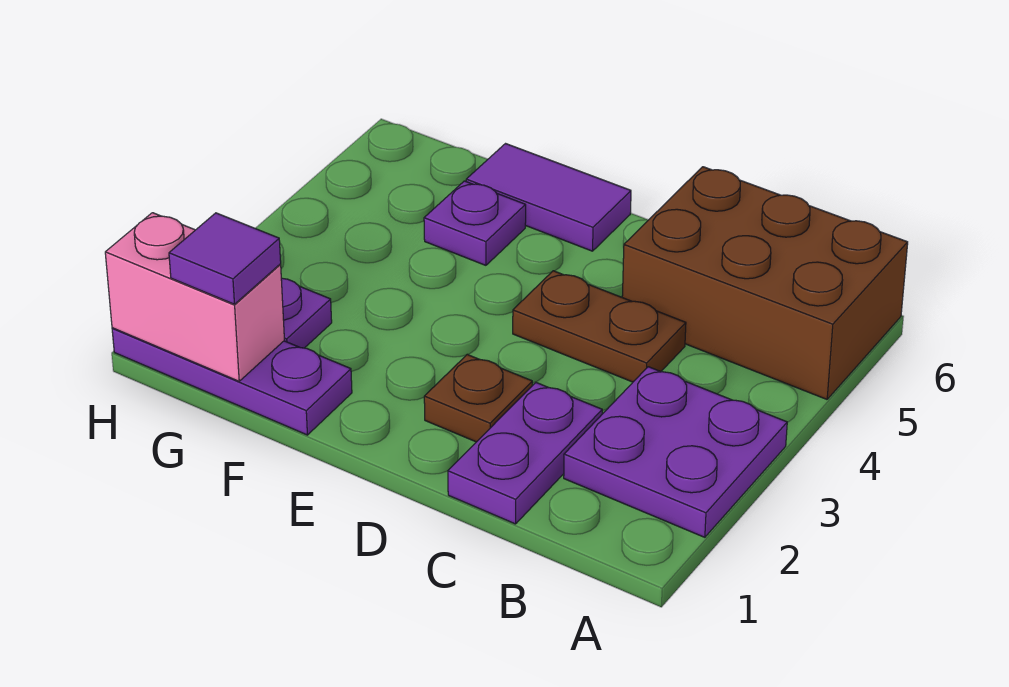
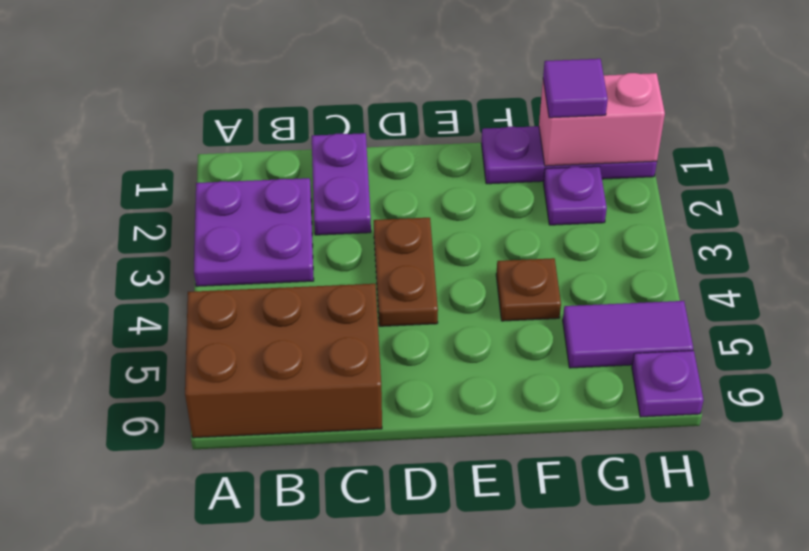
brown 1x2 plate [513,271,686,382] -> brown 1x2 plate turned to [374,218,438,326]
brown 1x1 plate [424,355,532,442] -> brown 1x1 plate moved to [496,258,561,321]
purple 1x2 tile [466,144,631,251] -> purple 1x2 tile moved to [563,301,693,368]
purple 1x1 plate [424,181,526,265] -> purple 1x1 plate moved to [632,351,703,417]

